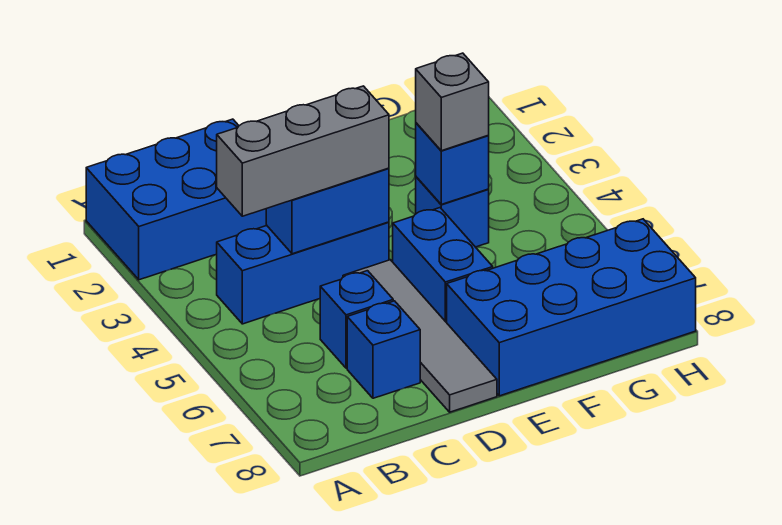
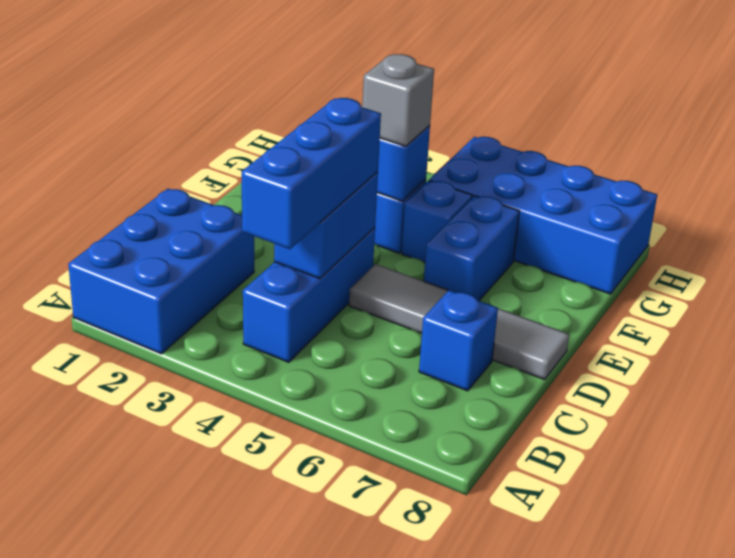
grey 1x3 brick [217,86,389,216] -> blue 1x3 brick [242,98,381,249]
blue 1x1 brick [320,271,393,368] -> blue 1x1 brick moved to [401,180,472,262]
blue 1x2 brick [393,208,493,323] -> blue 1x2 brick turned to [424,196,520,301]
blue 2x4 brick [447,219,696,396] -> blue 2x4 brick turned to [429,137,657,294]

